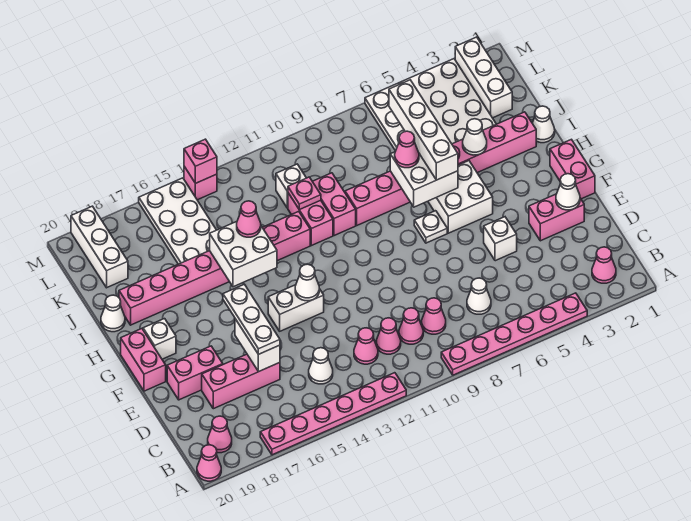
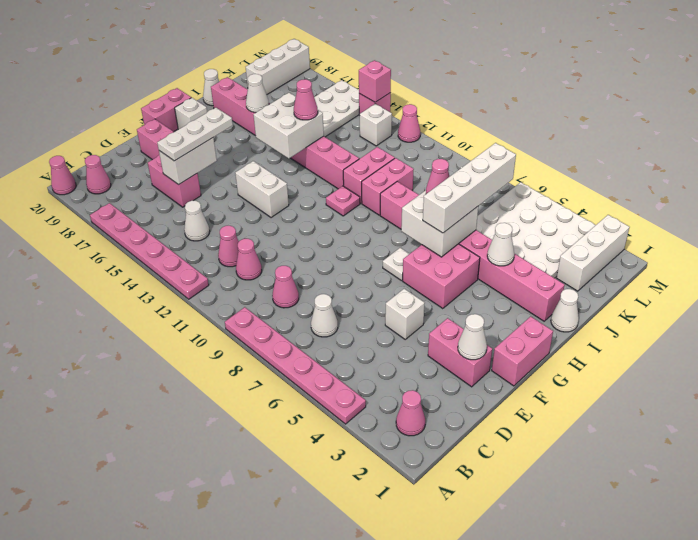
pink 1x1 cone [399,308,423,344] -> pink 1x1 cone moved to [398,104,420,142]
pink 1x3 brick [202,354,280,409] -> pink 1x2 brick [148,155,201,207]
white 1x1 cone [295,264,319,301] -> white 1x1 cone moved to [246,74,269,113]
white 2x2 brick [428,161,493,233] -> pink 2x2 brick [403,244,480,309]
pink 1x1 plate [288,177,321,210] -> pink 1x1 plate moved to [326,186,360,216]
white 1x1 brick [276,164,306,208] -> white 1x1 brick moved to [360,104,392,146]

